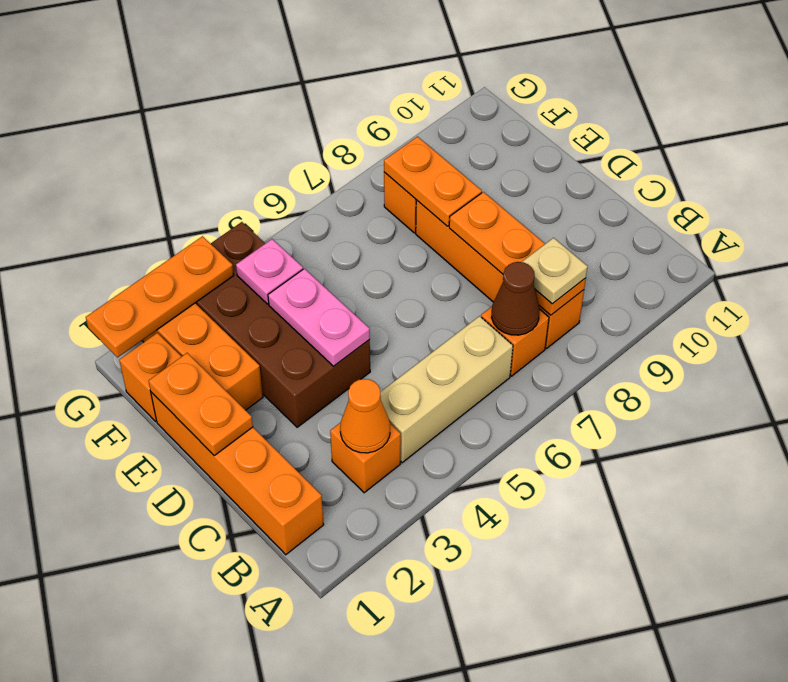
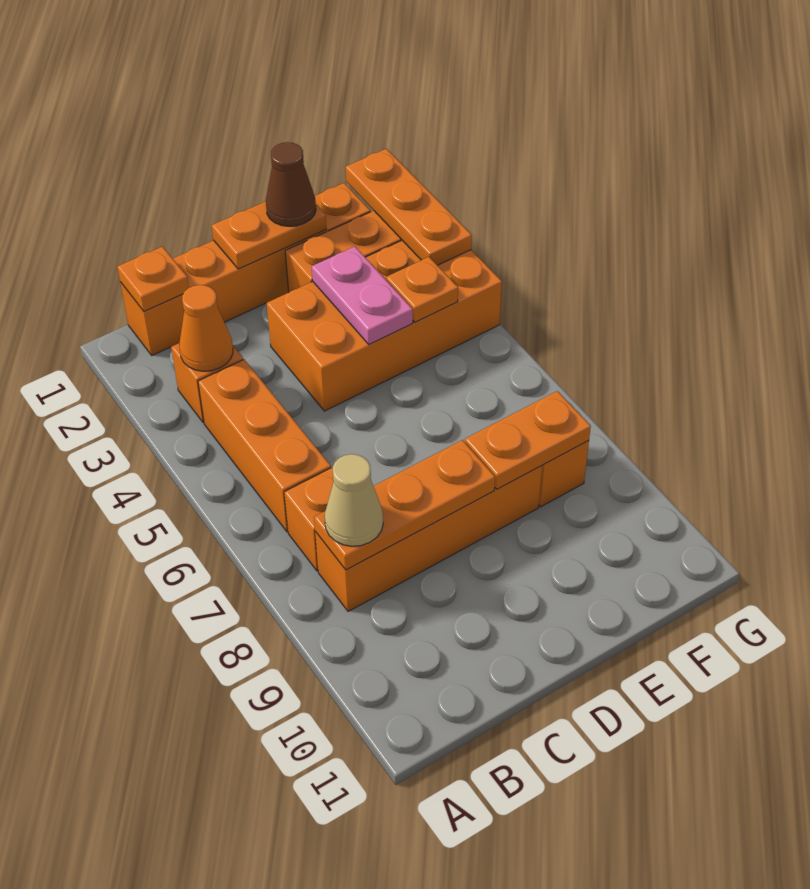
none -> orange 1x1 plate [117,247,189,311]
tan 1x3 brick [380,316,513,463] -> orange 1x3 brick [198,360,331,532]
brown 1x1 cone [492,262,539,335] -> brown 1x1 cone moved to [266,142,316,226]
tan 1x1 plate [522,238,588,304] -> tan 1x1 cone [325,454,383,546]
brown 2x4 brick [196,222,370,427] -> orange 2x4 brick [267,241,502,411]
pink 1x2 plate [268,269,370,366] -> pink 1x2 plate turned to [312,247,413,344]
pink 1x1 plate [236,239,303,304] -> orange 1x1 plate [386,257,458,322]

